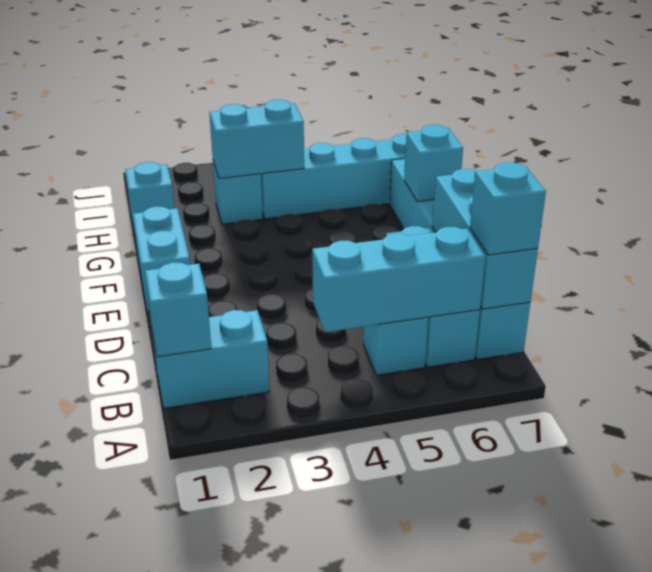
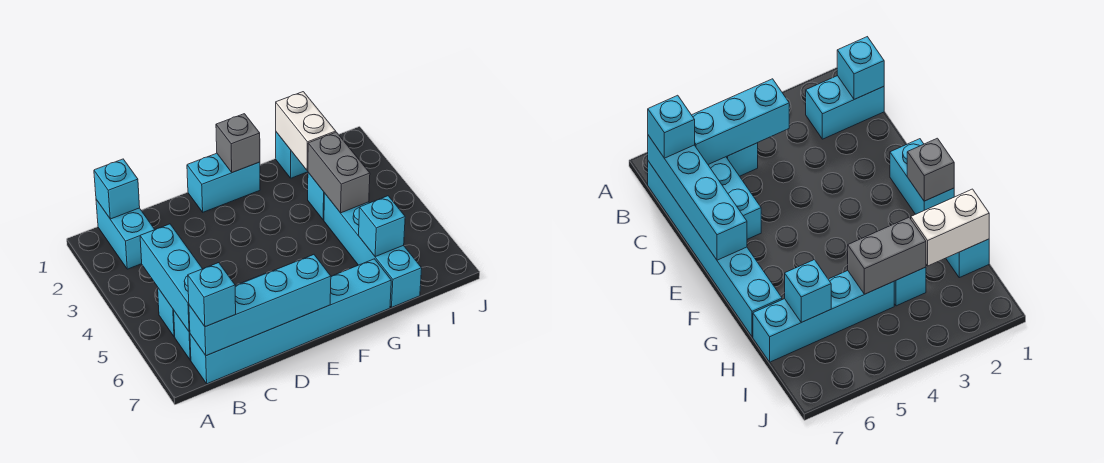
cyan 1x3 brick [432,169,538,309] -> cyan 1x4 brick [189,255,331,356]
none -> grey 1x1 brick [216,114,260,173]
cyan 1x1 brick [404,125,463,202] -> cyan 1x1 brick moved to [359,196,405,257]
none -> white 1x2 brick [276,92,336,171]
cyan 1x2 brick [209,100,304,179] -> grey 1x2 brick [308,132,370,213]

